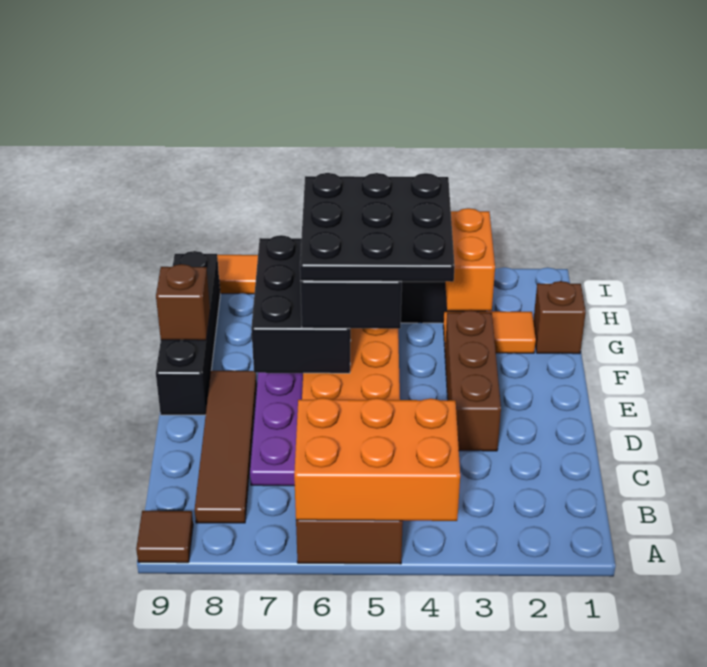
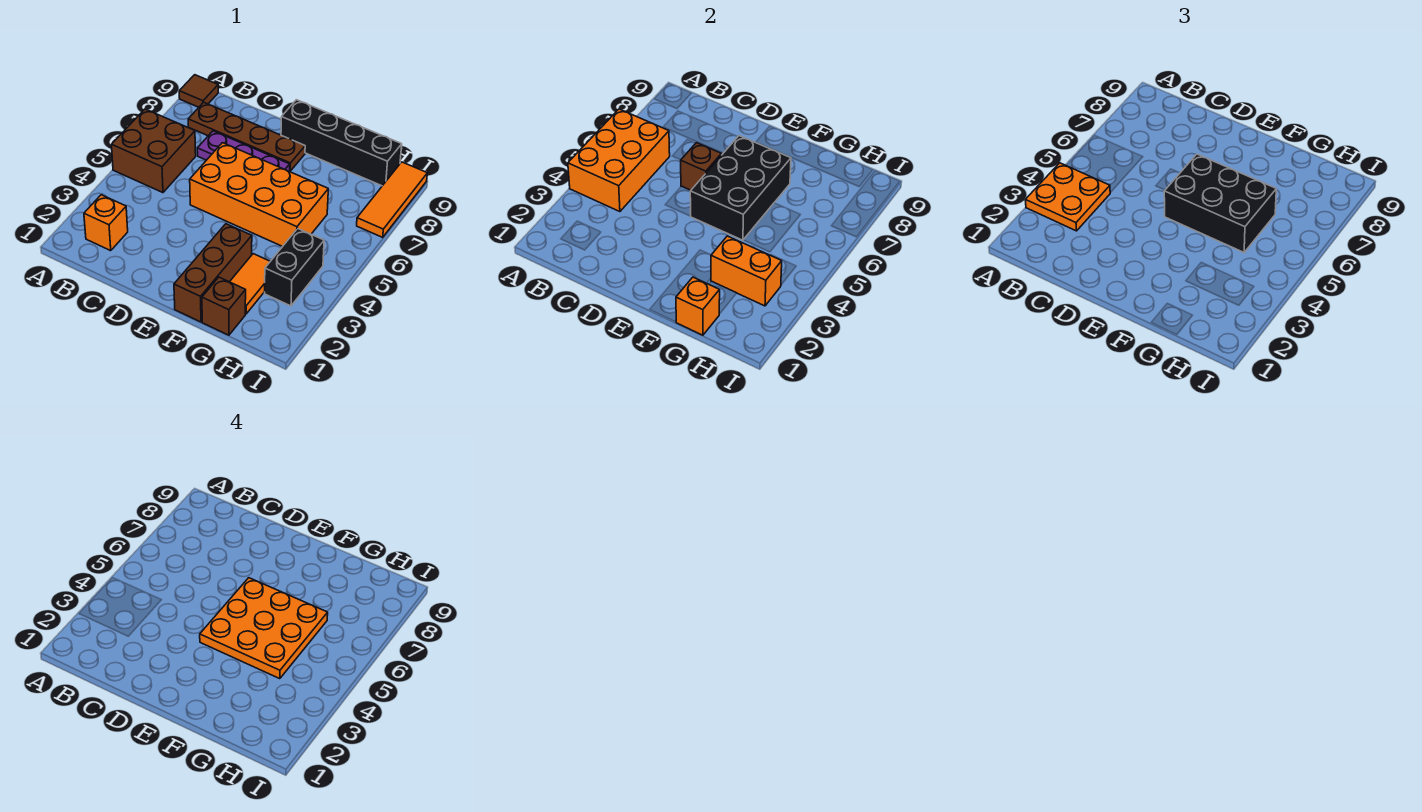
none -> orange 2x2 plate [1025,163,1110,231]
none -> orange 1x1 brick [84,195,128,251]
brown 1x4 tile [195,371,257,523] -> brown 1x4 plate [188,102,305,171]
brown 1x3 brick [445,310,501,451] -> brown 1x3 brick turned to [174,224,252,322]
black 3x3 plate [300,173,455,282] -> orange 3x3 plate [200,578,328,679]
black 2x3 brick [251,235,351,373] -> black 2x3 brick turned to [690,136,791,240]
brown 1x1 brick [156,264,210,340] -> brown 1x1 brick moved to [681,143,722,190]
none -> orange 1x1 brick [676,277,720,335]

